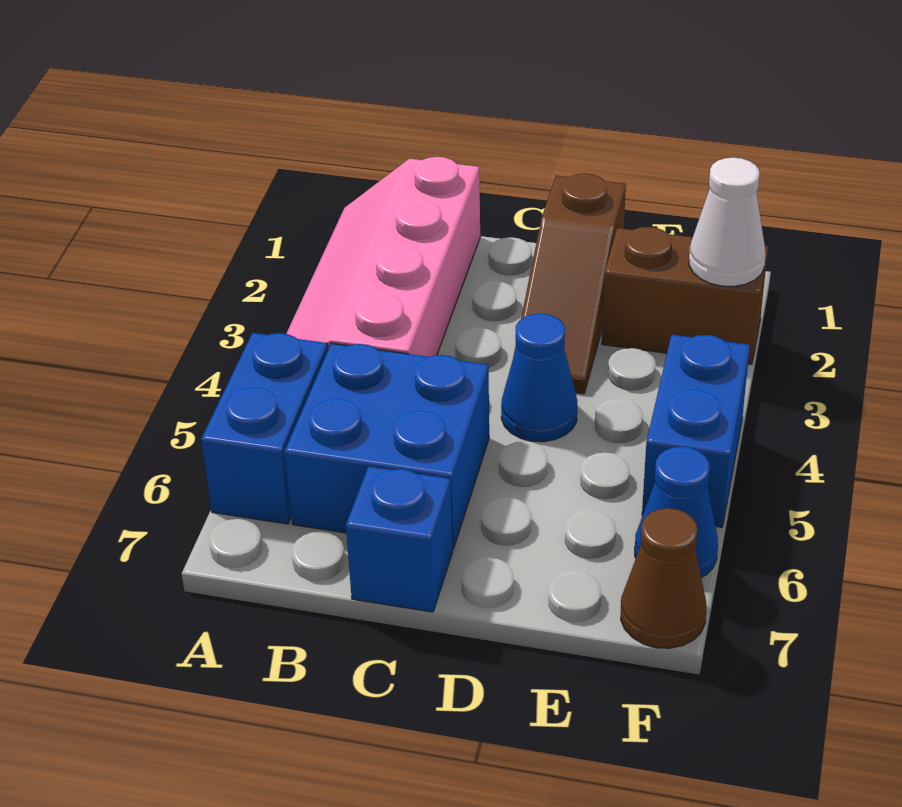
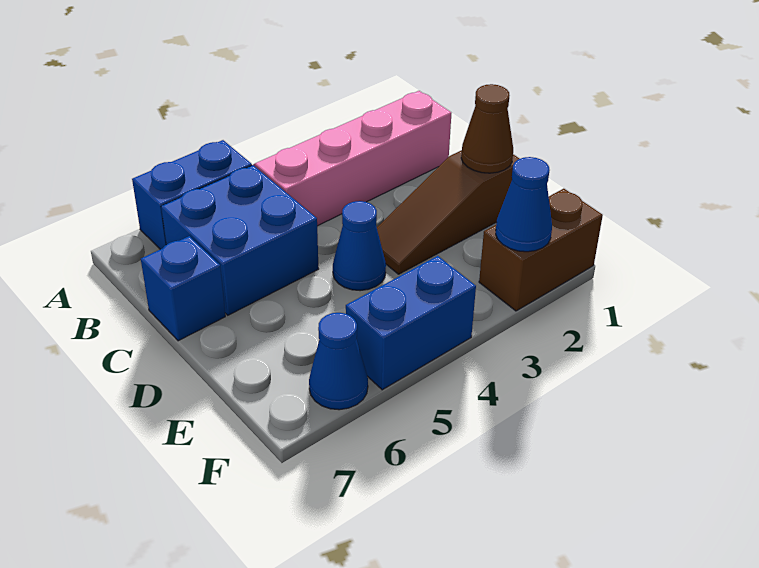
brown 1x2 brick [602,227,768,364] -> brown 1x2 brick turned to [479,189,603,311]
white 1x1 cone [689,158,766,286] -> blue 1x1 cone [496,157,552,252]
brown 1x1 cone [621,508,706,648] -> brown 1x1 cone moved to [461,84,513,173]

